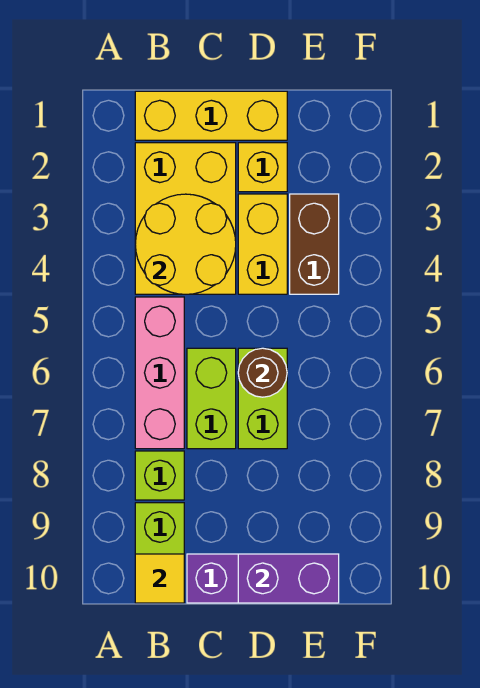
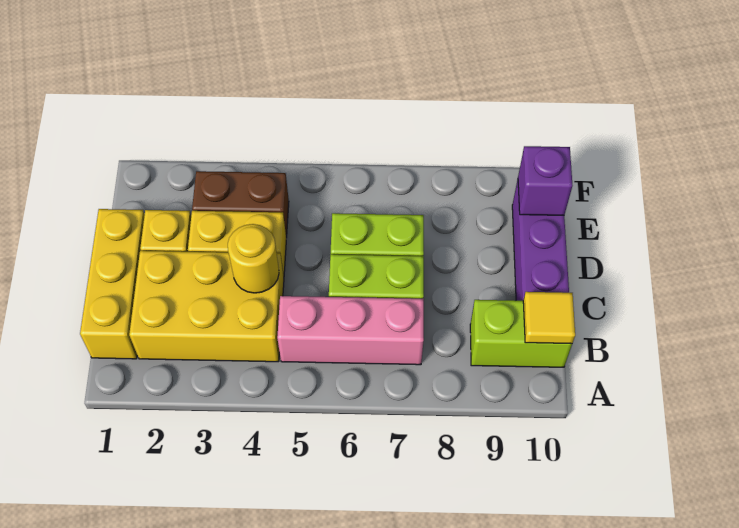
yellow 2x2 round brick [135,194,236,294] -> yellow 1x1 round brick [228,224,279,293]
lime 1x1 brick [135,451,184,500] -> none
brown 1x1 round brick [238,348,287,397] -> none
purple 1x2 brick [238,554,339,603] -> purple 1x1 brick [518,146,572,215]

